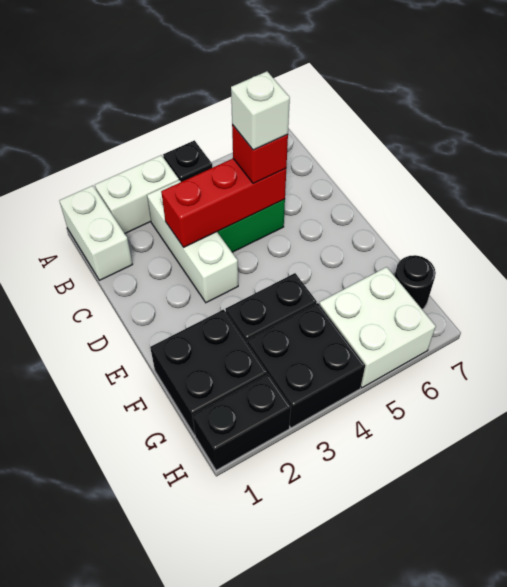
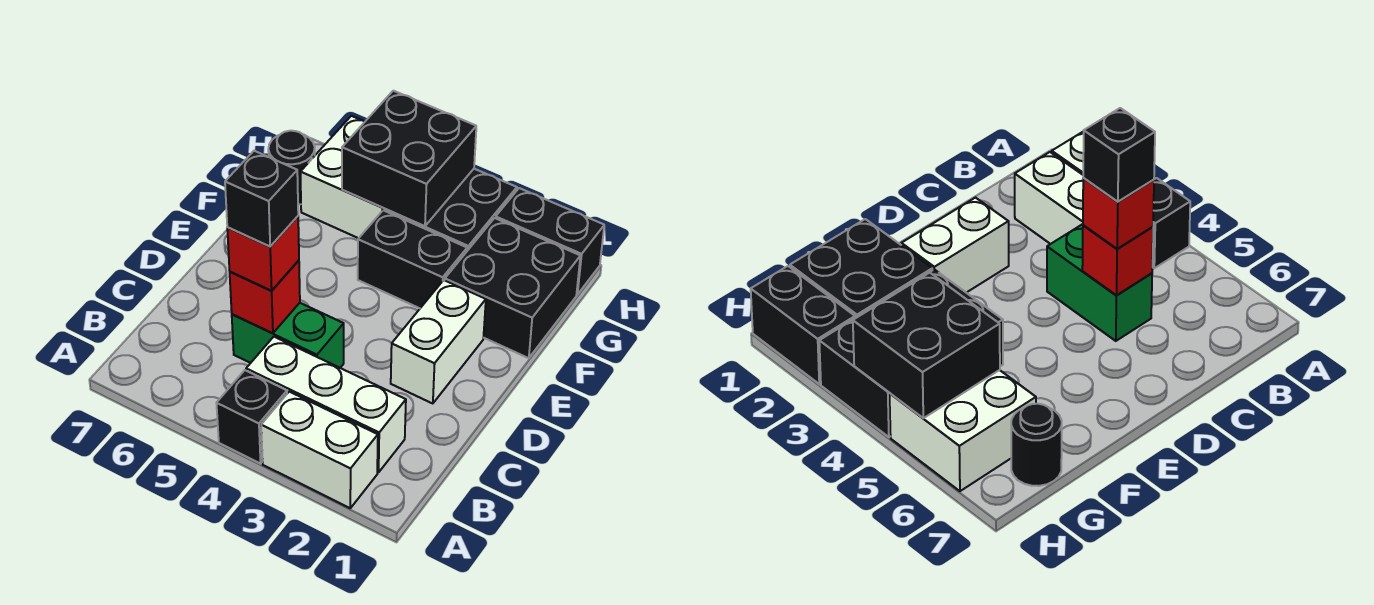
white 1x2 brick [59,186,133,280] -> white 1x2 brick moved to [391,280,486,404]
white 1x3 brick [147,180,238,303] -> white 1x3 brick turned to [246,337,406,473]
red 1x3 brick [161,159,286,247] -> red 1x1 brick [230,260,300,333]
white 1x1 brick [231,71,290,150] -> black 1x1 brick [225,151,298,247]
none -> black 2x2 brick [342,91,476,226]

